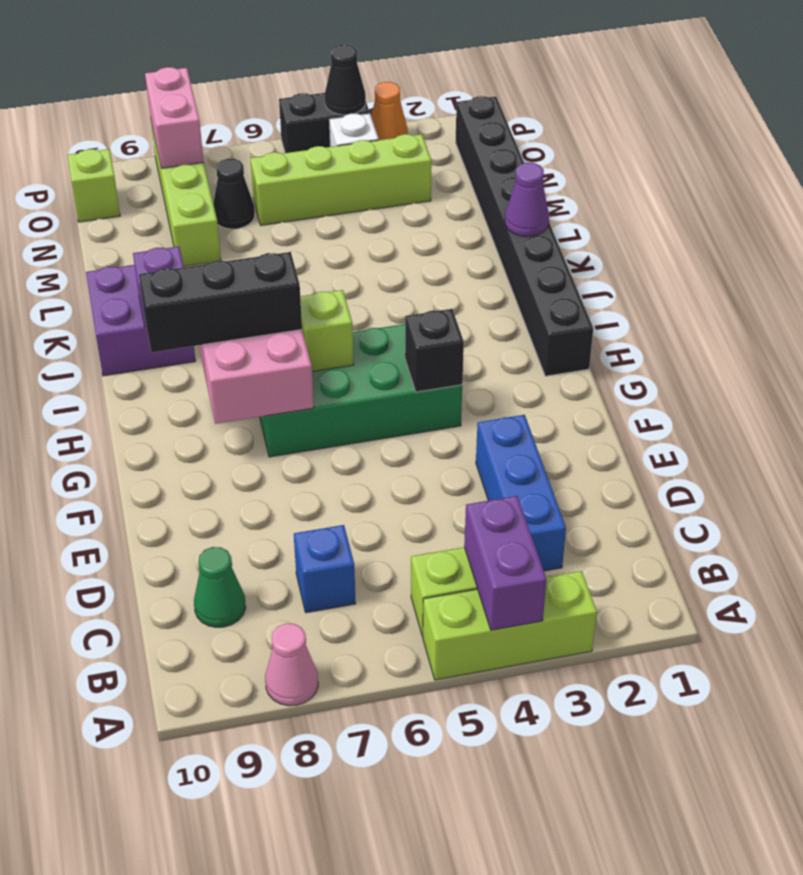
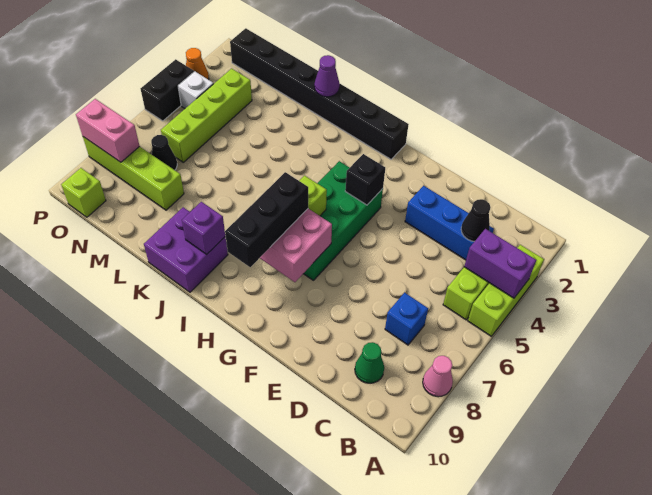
black 1x1 cone [325,44,366,115] -> black 1x1 cone moved to [461,199,491,242]

